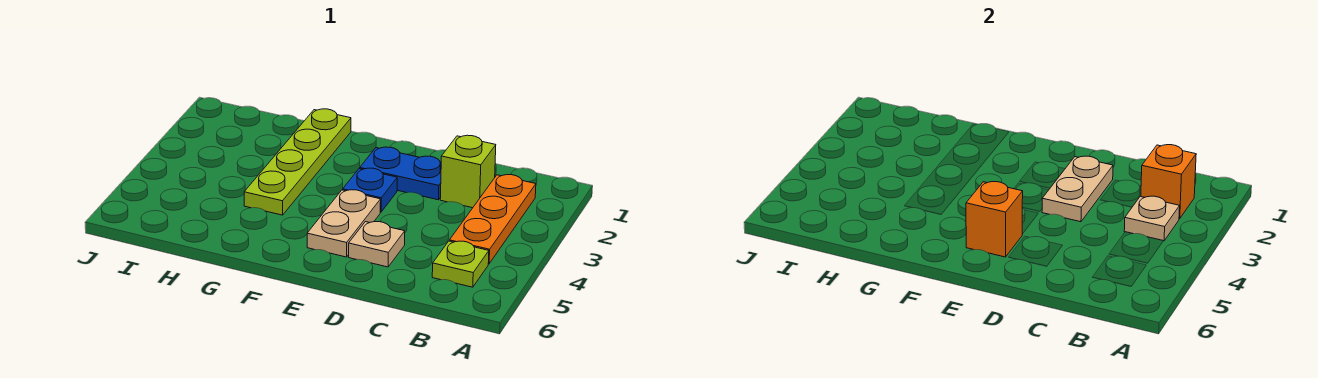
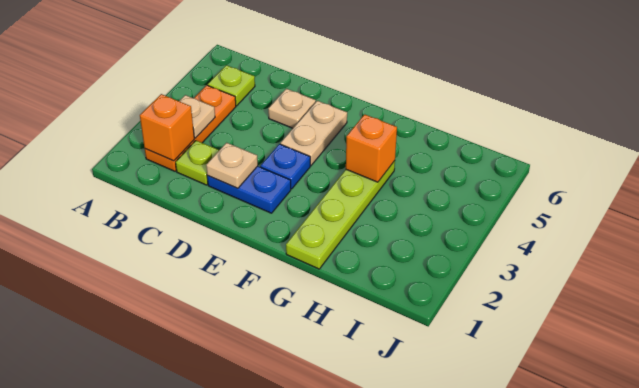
lime 1x1 brick [440,135,496,208] -> lime 1x1 plate [176,140,219,185]
tan 1x2 plate [1042,156,1113,222] -> tan 1x1 plate [206,143,258,188]
orange 1x1 brick [966,182,1023,257] -> orange 1x1 brick moved to [346,114,397,182]

